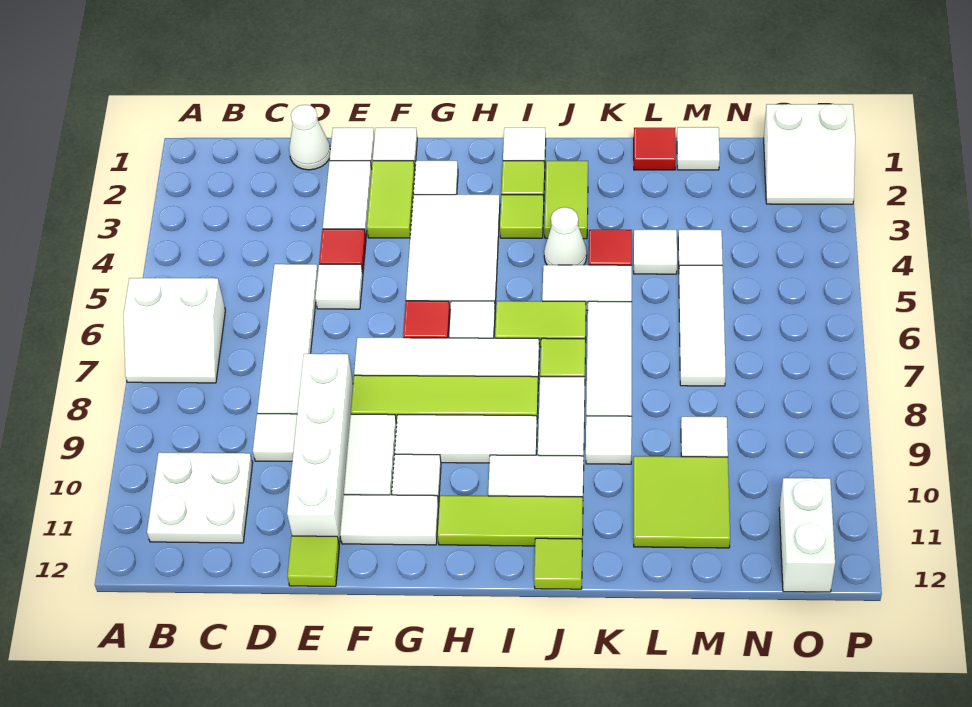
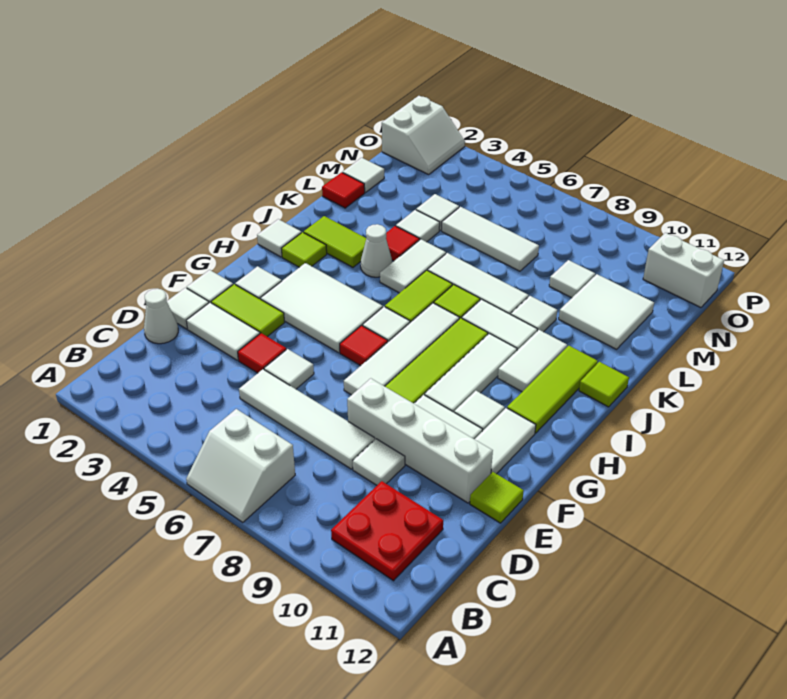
white 2x2 slope [123,278,225,383] -> white 2x2 slope turned to [186,409,295,522]
white 2x2 plate [147,452,253,543] -> red 2x2 plate [331,481,443,581]
lime 1x1 tile [500,195,544,238] -> none
lime 2x2 tile [634,456,730,548] -> white 2x2 tile [559,274,654,349]

